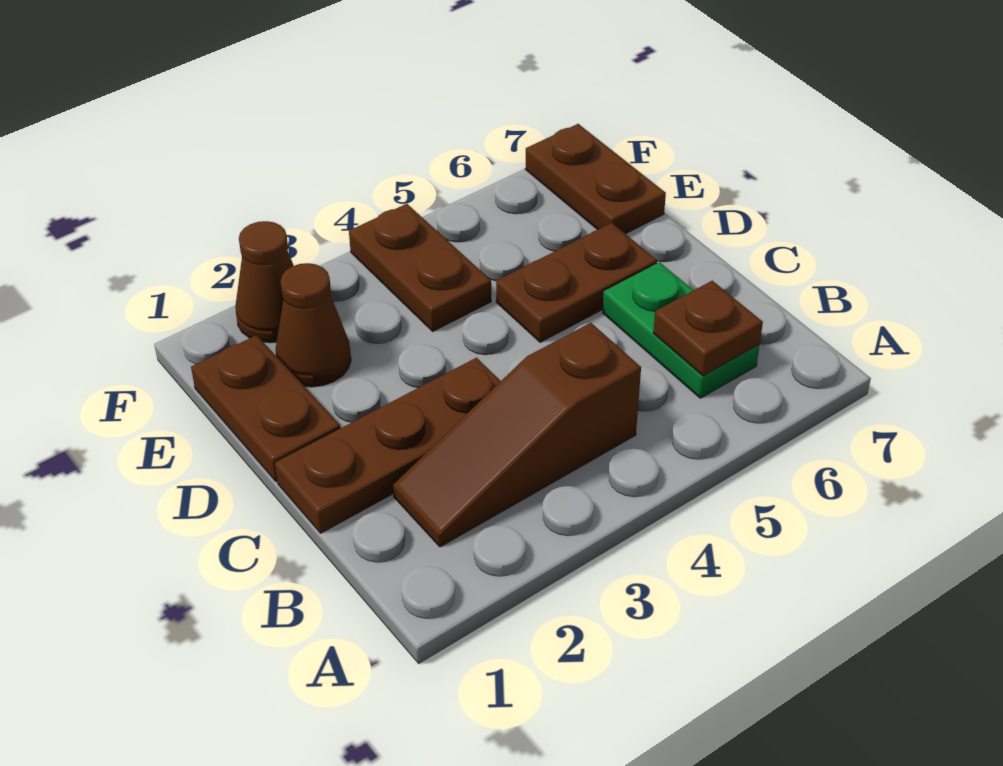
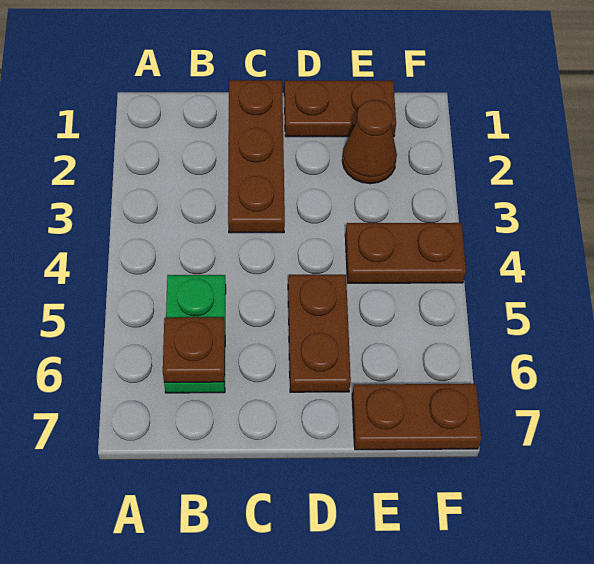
brown 1x3 slope [393,323,641,547] -> none
green 1x2 plate [603,262,760,398] -> green 1x2 plate turned to [164,275,226,393]
brown 1x1 cone [235,221,294,343] -> none

